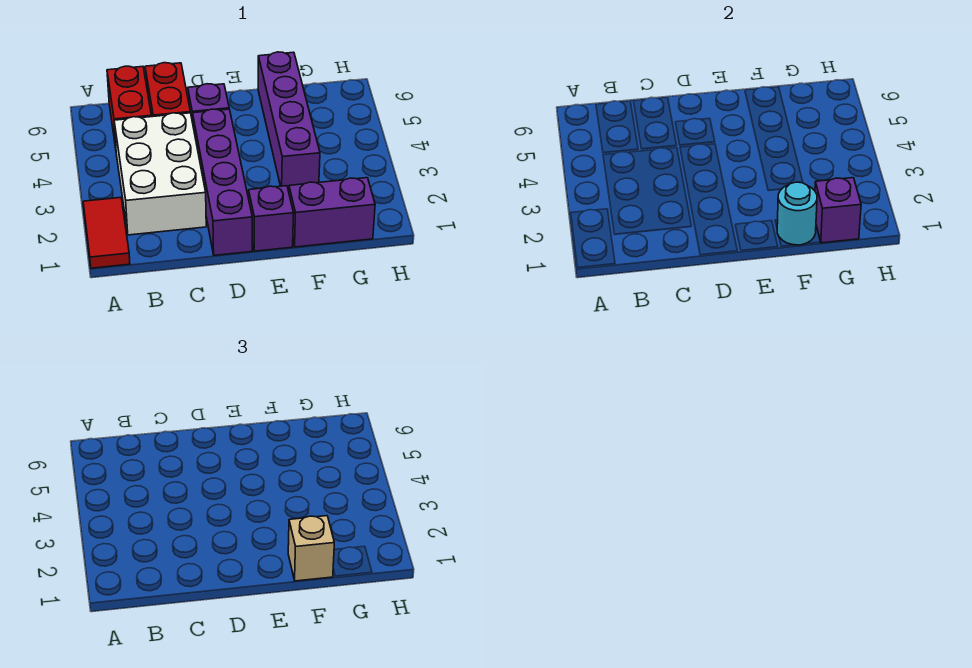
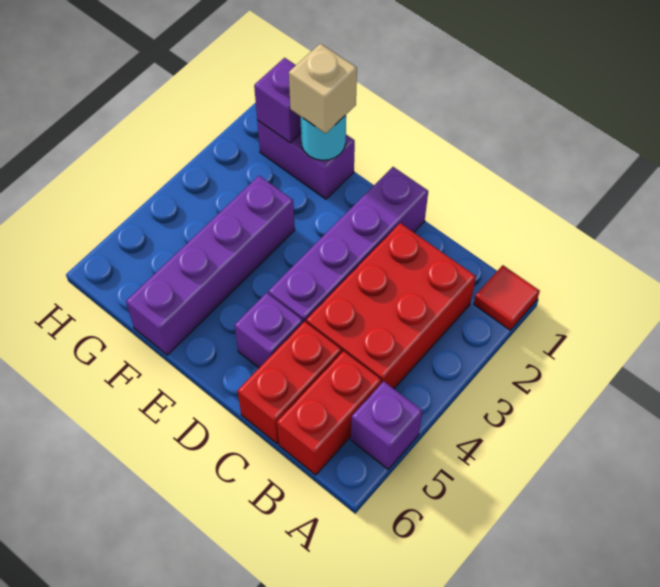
red 1x2 tile [83,197,130,268] -> red 1x1 tile [474,265,540,330]
white 2x3 brick [114,113,206,235] -> red 2x3 brick [306,223,476,389]
purple 1x1 brick [249,186,294,251] -> purple 1x1 brick moved to [351,381,423,469]

